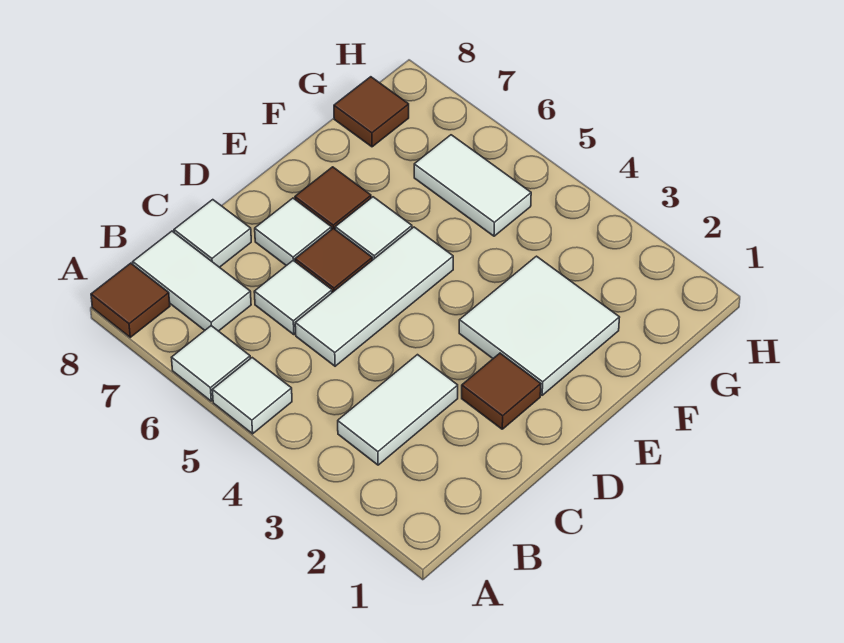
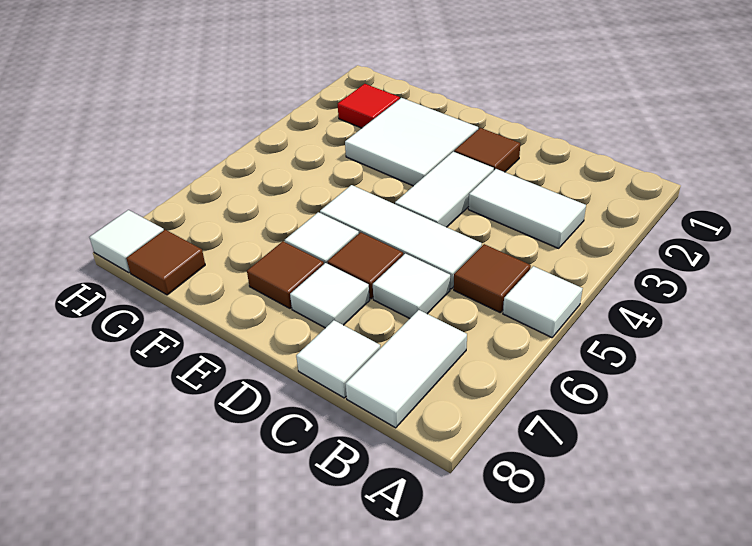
white 1x1 tile [172,326,250,401] -> white 1x1 tile moved to [89,210,164,273]
brown 1x1 tile [91,263,170,337] -> brown 1x1 tile moved to [454,244,531,312]
none -> red 1x1 tile [338,84,400,128]
white 1x2 tile [414,135,531,236] -> white 1x2 tile moved to [395,152,494,227]

